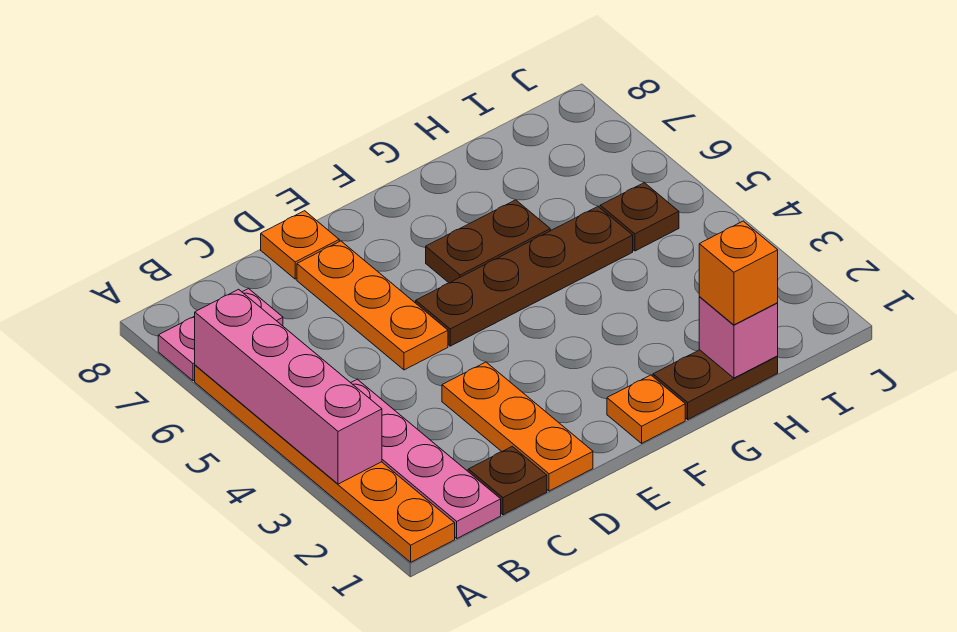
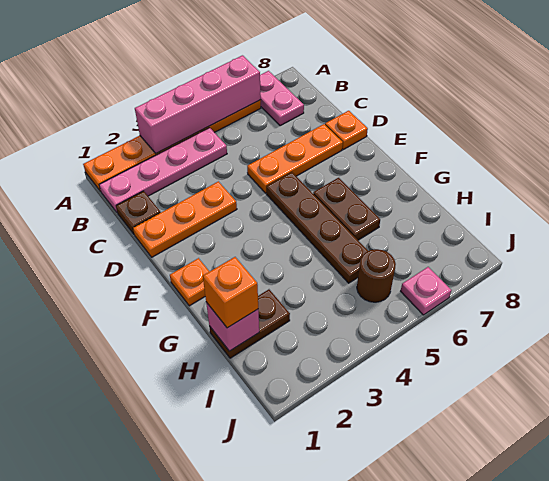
brown 1x2 plate [653,350,778,419] -> brown 1x2 plate turned to [209,289,290,358]
brown 1x1 plate [600,183,679,251] -> brown 1x1 round brick [357,249,396,302]
none -> pink 1x1 plate [401,267,451,315]

